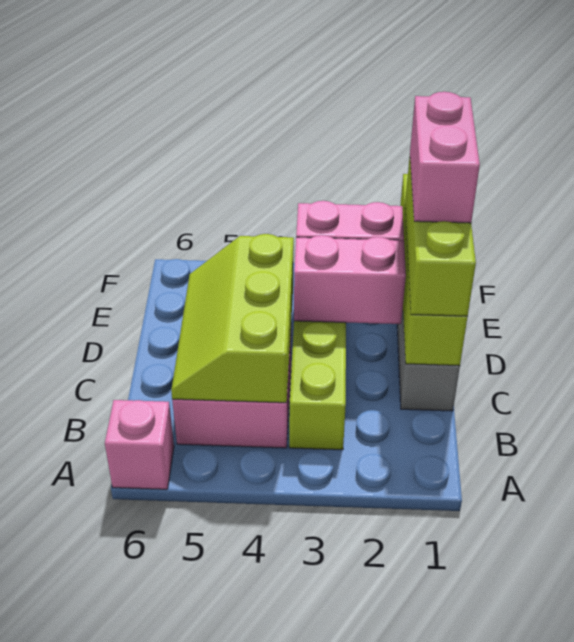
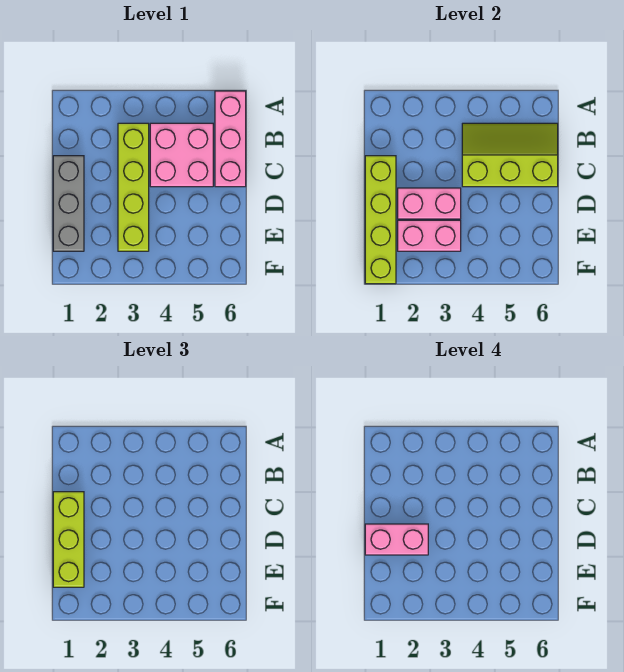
pink 1x1 brick [105,400,174,489] -> pink 1x3 brick [215,91,246,187]
lime 2x3 slope [171,234,294,403] -> lime 2x3 slope turned to [462,123,558,187]
pink 1x2 brick [410,92,480,223] -> pink 1x2 brick turned to [365,524,428,555]

